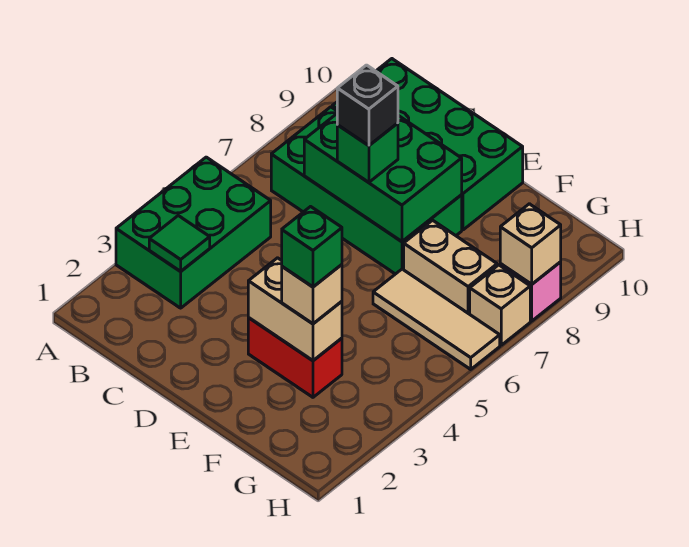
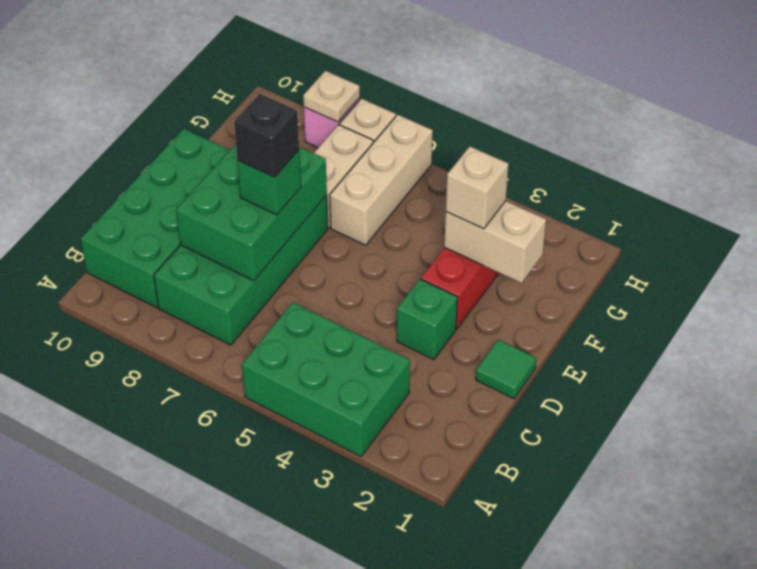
green 1x1 tile [149,216,210,271] -> green 1x1 tile moved to [476,340,536,399]
tan 1x2 brick [248,258,342,361] -> tan 1x2 brick turned to [444,201,546,283]
green 1x1 brick [282,207,342,287] -> green 1x1 brick moved to [397,279,458,360]
tan 1x3 tile [373,269,500,369] -> tan 1x3 brick [330,115,433,245]
tan 1x1 brick [500,204,561,284] -> tan 1x1 plate [303,71,360,122]

